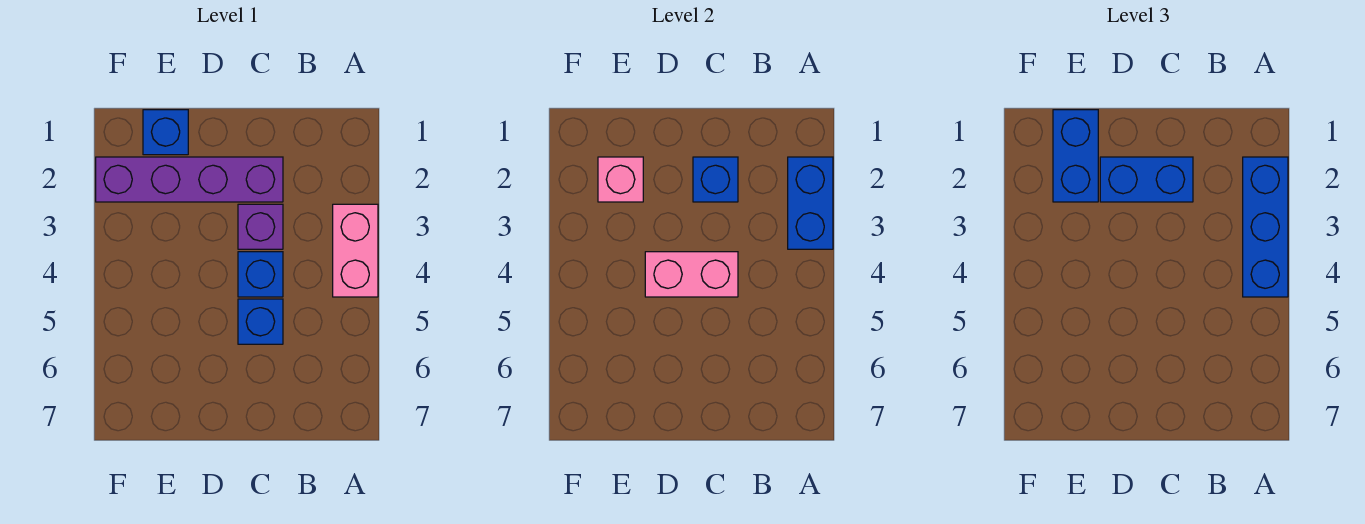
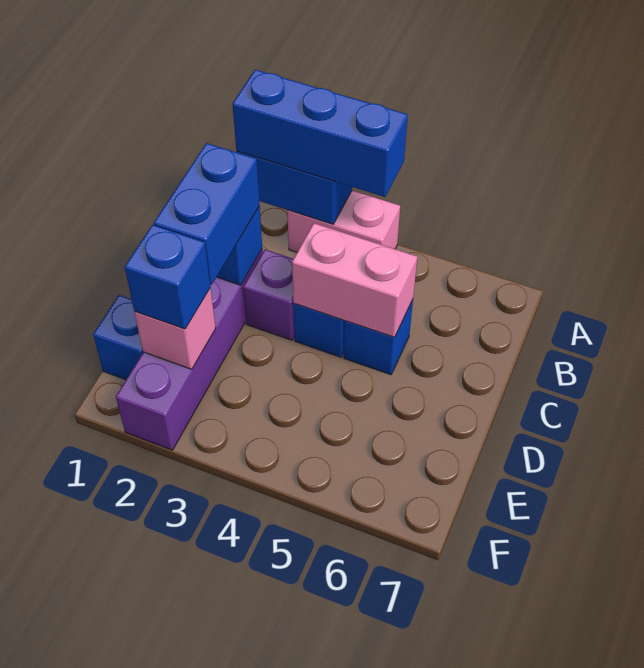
pink 1x2 brick [645,252,738,297] -> pink 1x2 brick turned to [292,223,417,337]
blue 1x2 brick [1053,110,1098,202] -> blue 1x1 brick [125,225,210,329]

